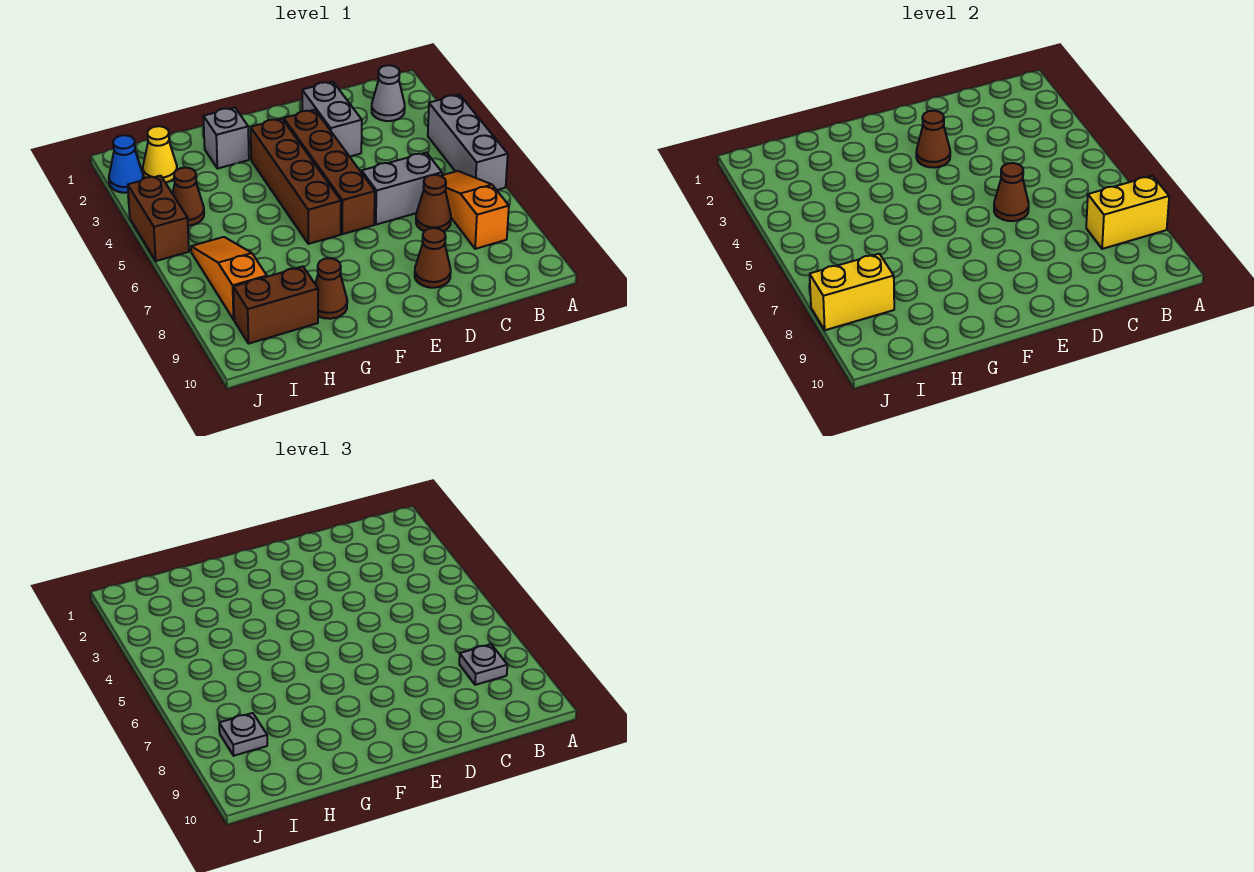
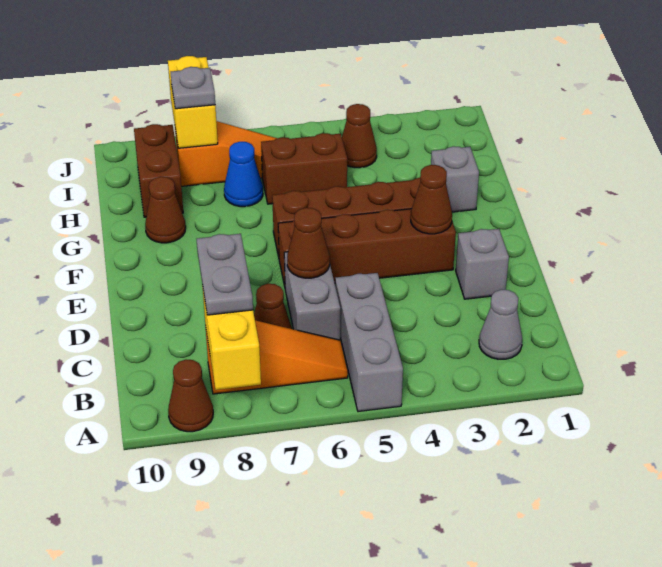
grey 1x3 brick [428,95,508,190] -> grey 1x3 brick turned to [335,273,403,412]
grey 1x1 plate [459,644,507,685] -> grey 1x2 plate [197,234,253,315]
grey 1x2 brick [302,82,362,157] -> grey 1x1 brick [456,229,509,299]
brown 1x1 cone [415,228,451,288] -> brown 1x1 cone moved to [168,360,213,432]
yellow 1x1 cone [143,126,177,183] -> none
blue 1x1 cone [109,135,143,193] -> blue 1x1 cone moved to [224,142,263,207]
brown 1x2 brick [128,176,189,261] -> brown 1x2 brick moved to [261,133,347,204]

